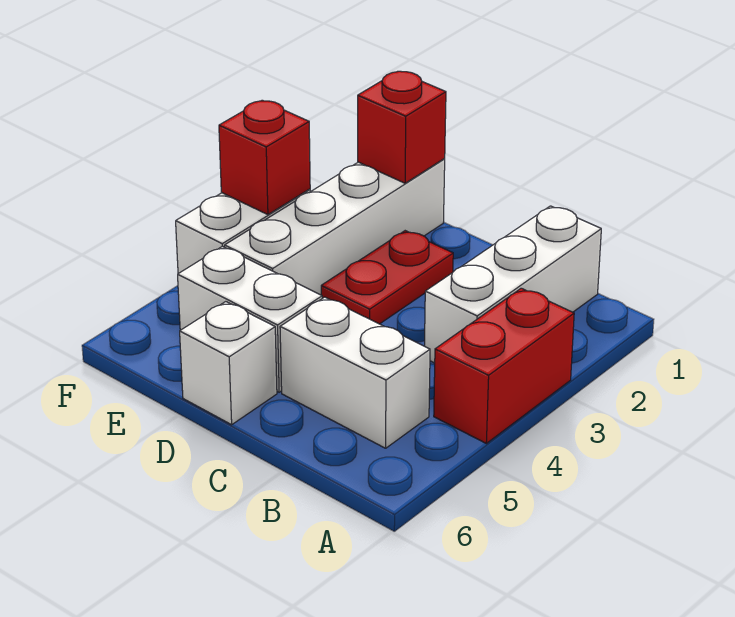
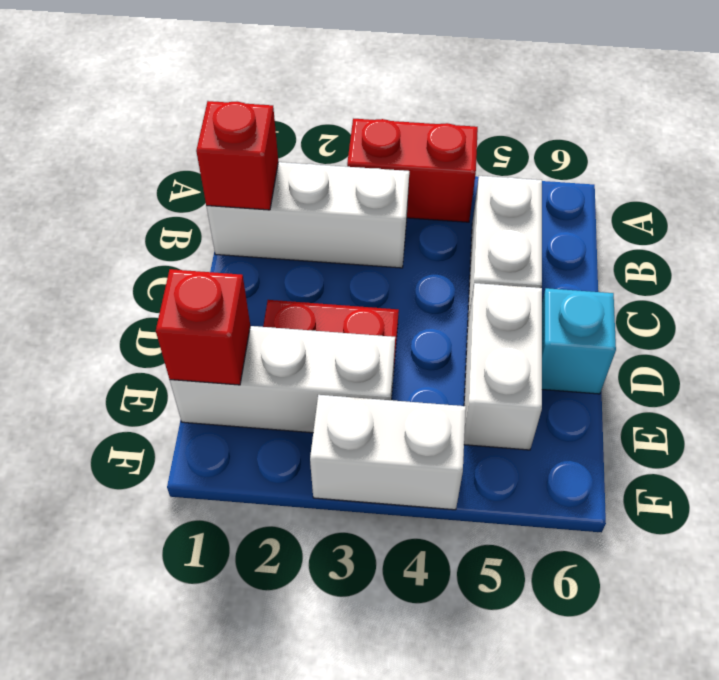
white 1x1 brick [180,302,277,425] -> cyan 1x1 brick [542,288,616,394]
white 1x4 brick [225,159,445,295] -> white 1x3 brick [170,326,395,433]
red 1x1 brick [219,100,310,215] -> red 1x1 brick moved to [196,101,278,210]

